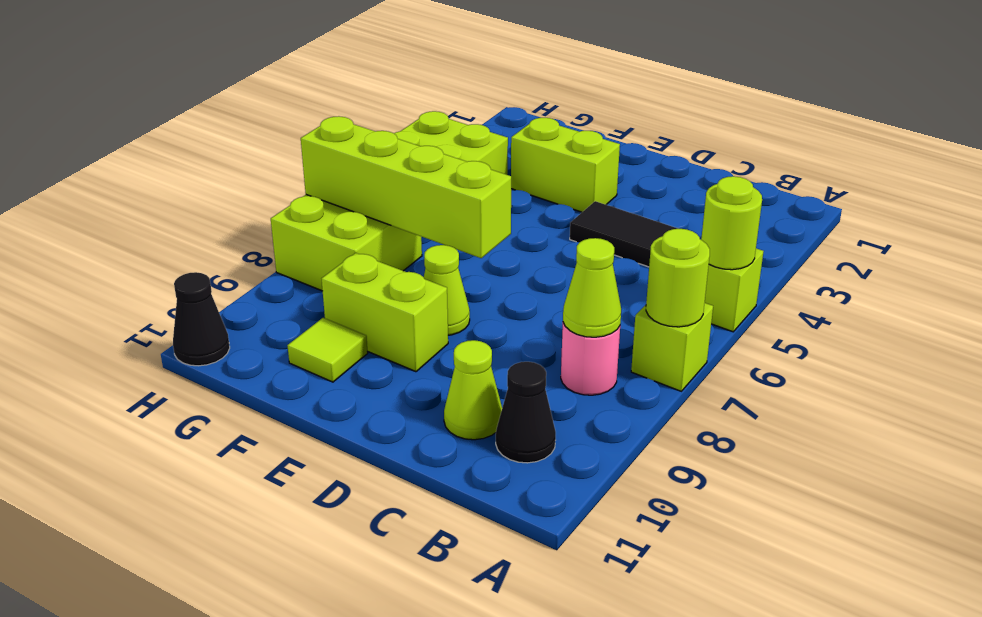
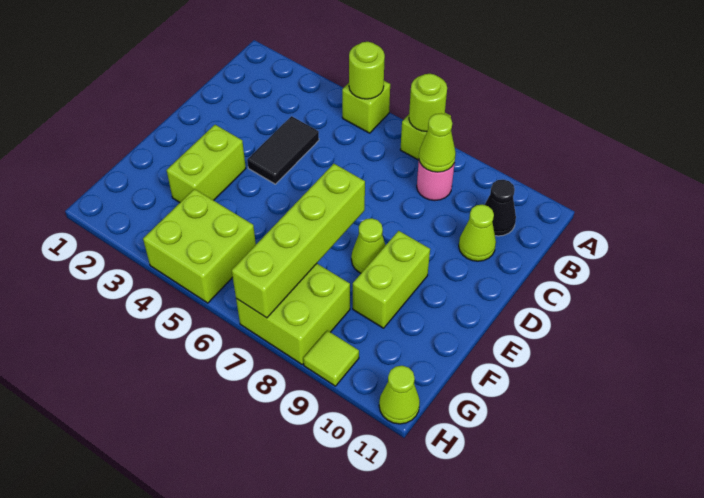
lime 1x1 tile [287,318,368,382] -> lime 1x1 tile moved to [303,330,359,386]
black 1x1 cone [173,272,230,366] -> lime 1x1 cone [379,366,420,424]

